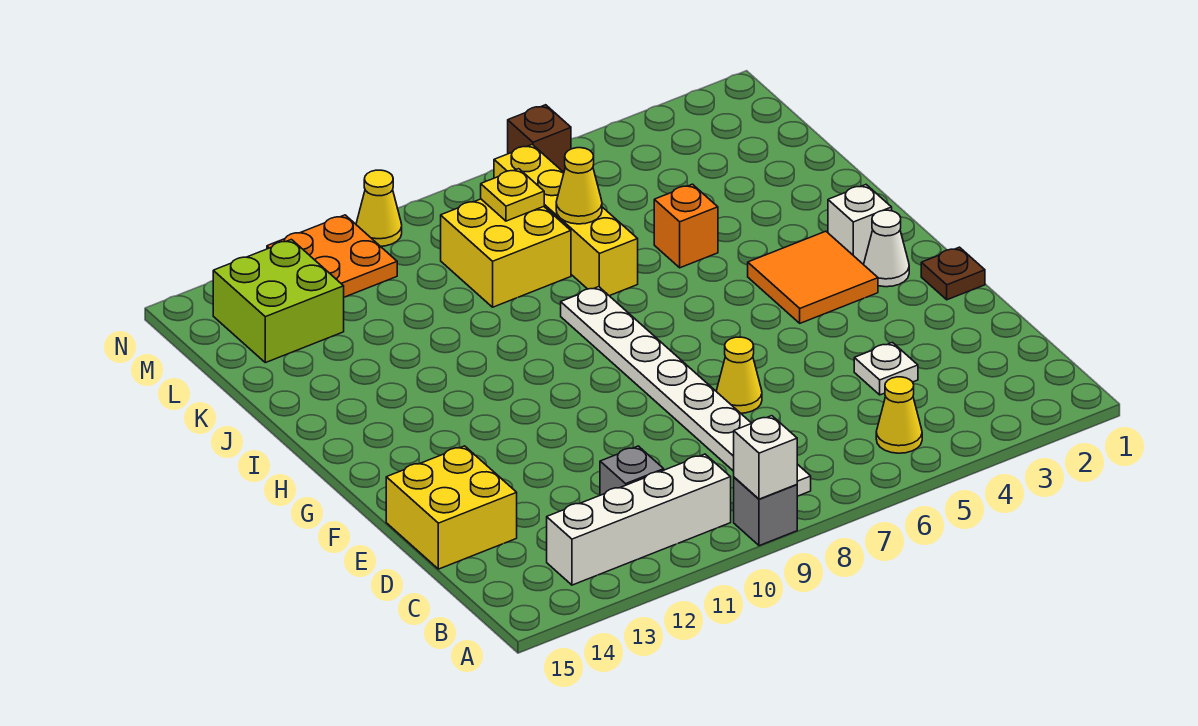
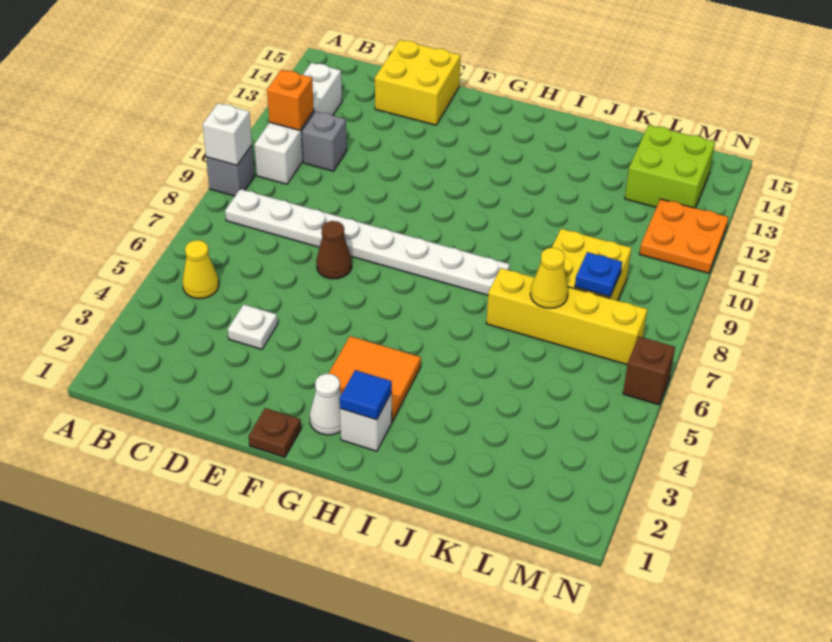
yellow 1x1 cone [716,337,762,413] -> brown 1x1 cone [316,221,352,279]
none -> blue 1x1 tile [340,370,392,420]
orange 1x1 brick [654,184,718,268] -> orange 1x1 brick moved to [267,70,314,130]
yellow 1x1 plate [481,169,544,221] -> blue 1x1 plate [575,252,622,297]
yellow 1x1 cone [356,170,402,246] -> none

